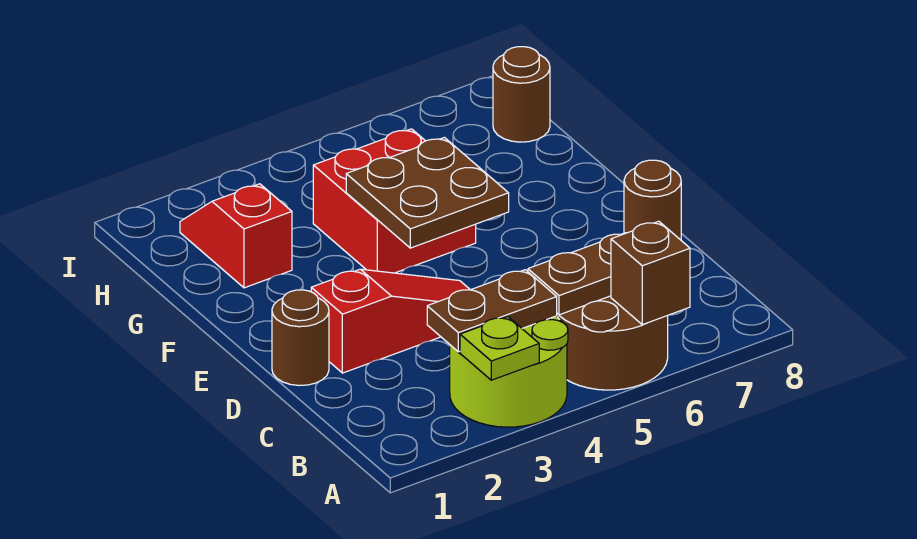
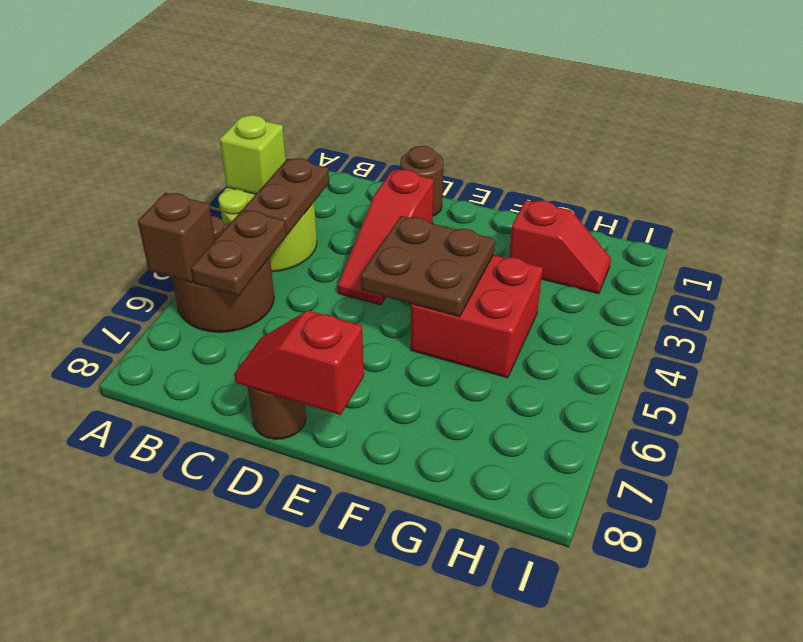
lime 1x1 plate [460,317,539,380] -> lime 1x1 brick [220,115,286,194]
none -> red 1x2 slope [234,310,364,415]
brown 1x1 round brick [493,47,550,142] -> none

